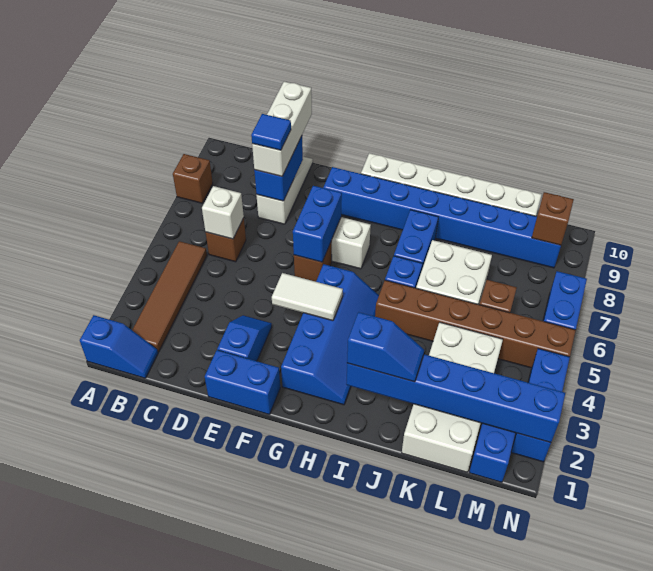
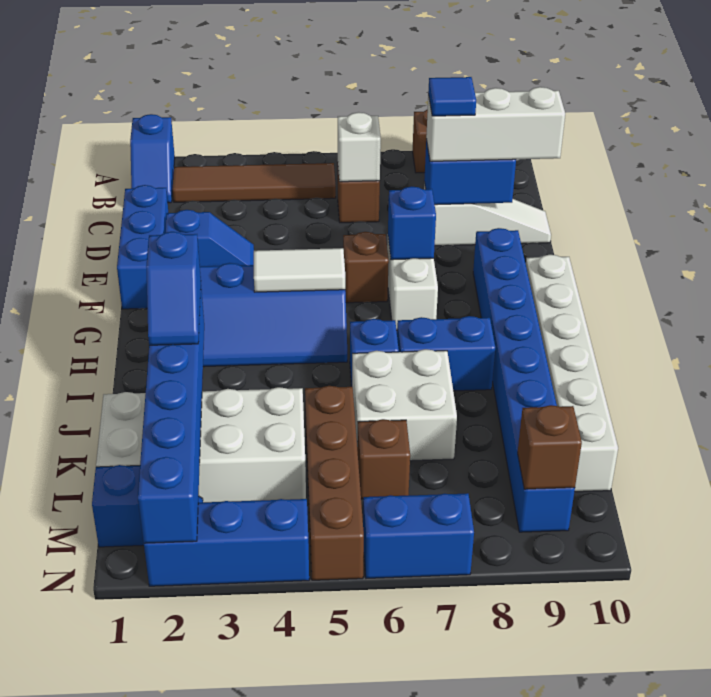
blue 1x2 brick [205,350,280,415] -> blue 1x3 brick [117,185,169,309]
white 1x2 tile [272,273,343,321] -> white 1x2 tile turned to [254,248,345,292]
blue 1x2 brick [293,186,342,262] -> blue 1x1 brick [388,186,436,260]
brown 1x6 brick [375,280,576,368] -> brown 1x4 brick [305,386,364,580]

